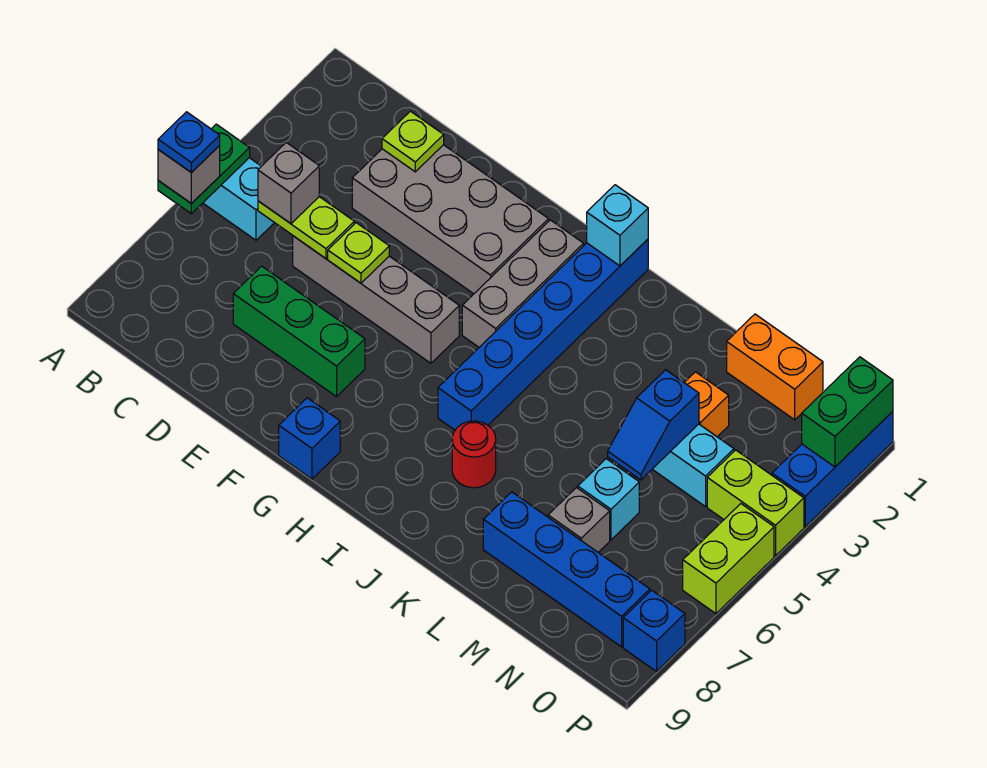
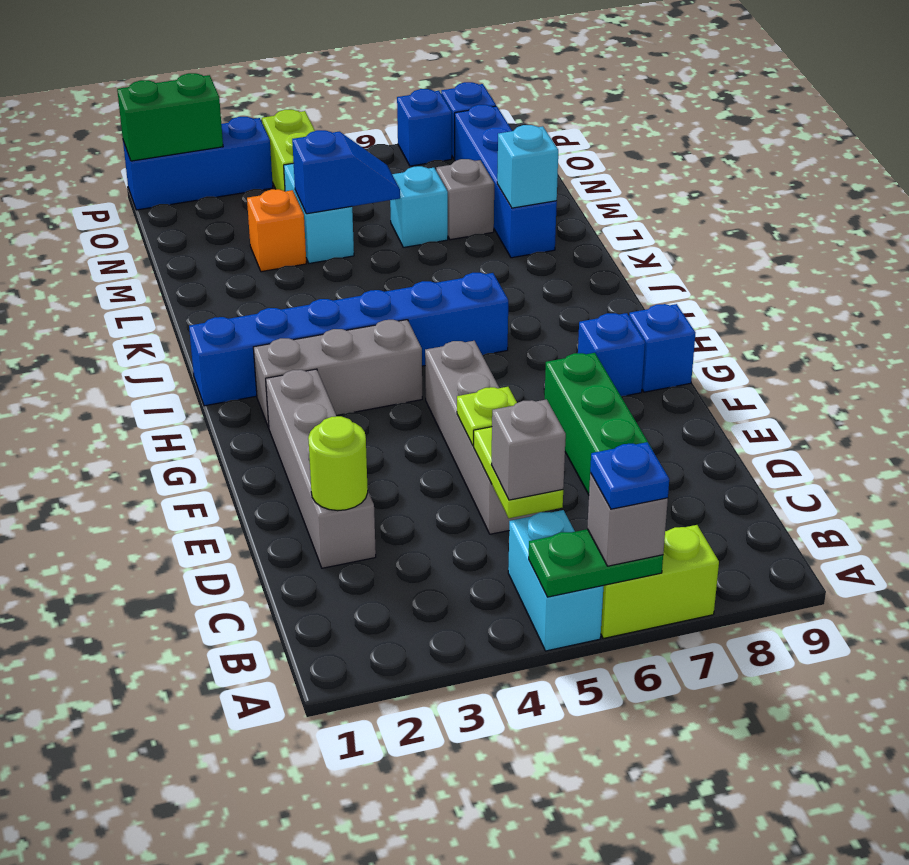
grey 2x4 brick [352,145,549,294] -> grey 1x4 brick [266,369,376,568]
lime 1x1 plate [382,111,444,172] -> lime 1x1 round brick [308,416,368,511]
none -> blue 1x1 brick [578,313,645,396]
cyan 1x1 brick [587,185,648,266] -> cyan 1x1 brick moved to [497,125,558,208]
red 1x1 round brick [452,421,496,488] -> none
orange 1x2 brick [727,314,823,420] -> none
lime 1x2 brick [683,504,774,614] -> lime 1x2 brick moved to [601,525,719,639]
none -> blue 1x1 brick [397,89,452,166]

